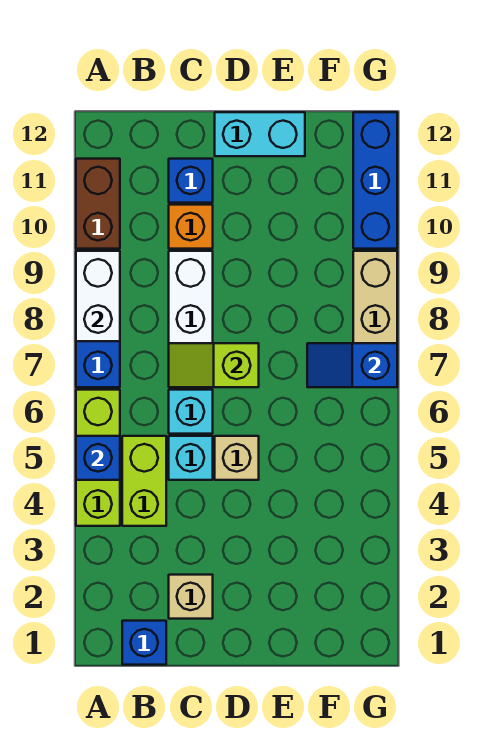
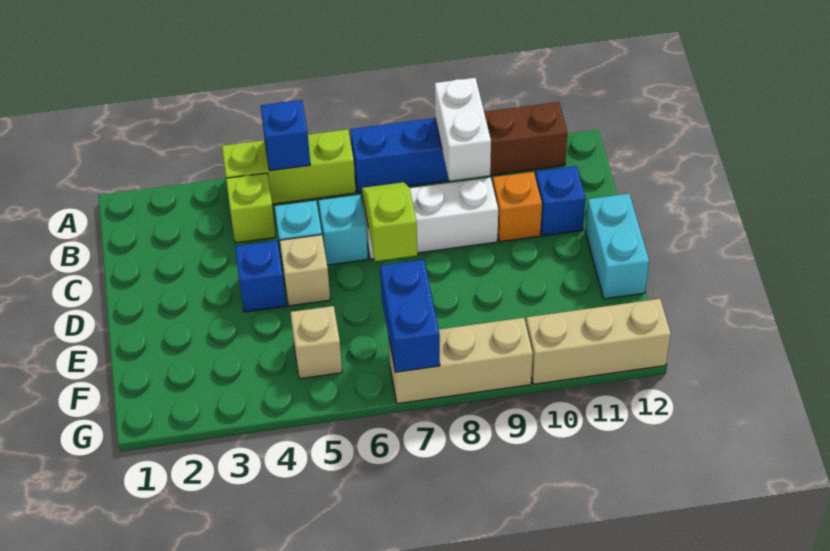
white 1x2 brick [76,251,120,341] -> white 1x2 brick turned to [435,78,491,181]
blue 1x1 brick [122,621,166,665] -> blue 1x1 brick moved to [235,241,286,312]
lime 1x2 brick [122,436,166,526] -> lime 1x1 brick [226,173,276,243]
tan 1x1 brick [169,575,213,619] -> tan 1x1 brick moved to [290,306,342,379]
blue 1x2 slope [307,343,397,387] -> blue 1x2 brick [380,260,440,372]
blue 1x3 brick [353,112,397,249] -> tan 1x3 brick [526,299,671,384]

